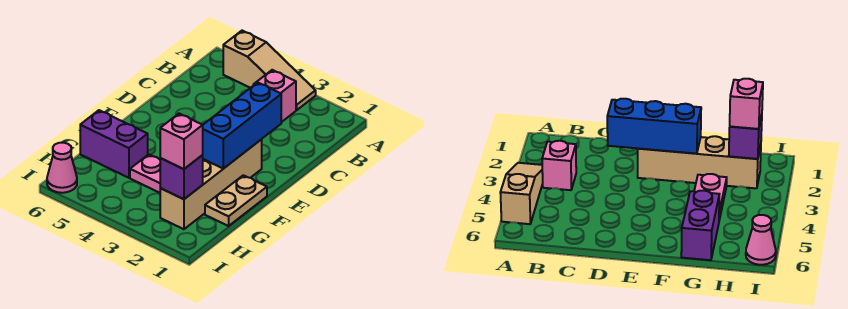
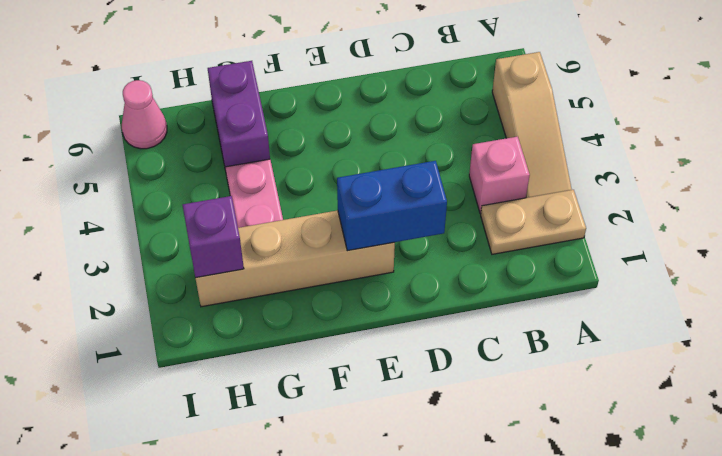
blue 1x3 brick [203,82,281,169] -> blue 1x2 brick [337,161,447,251]
tan 1x2 plate [205,175,267,226] -> tan 1x2 plate moved to [481,190,586,254]
pink 1x1 brick [160,114,203,169] -> none

